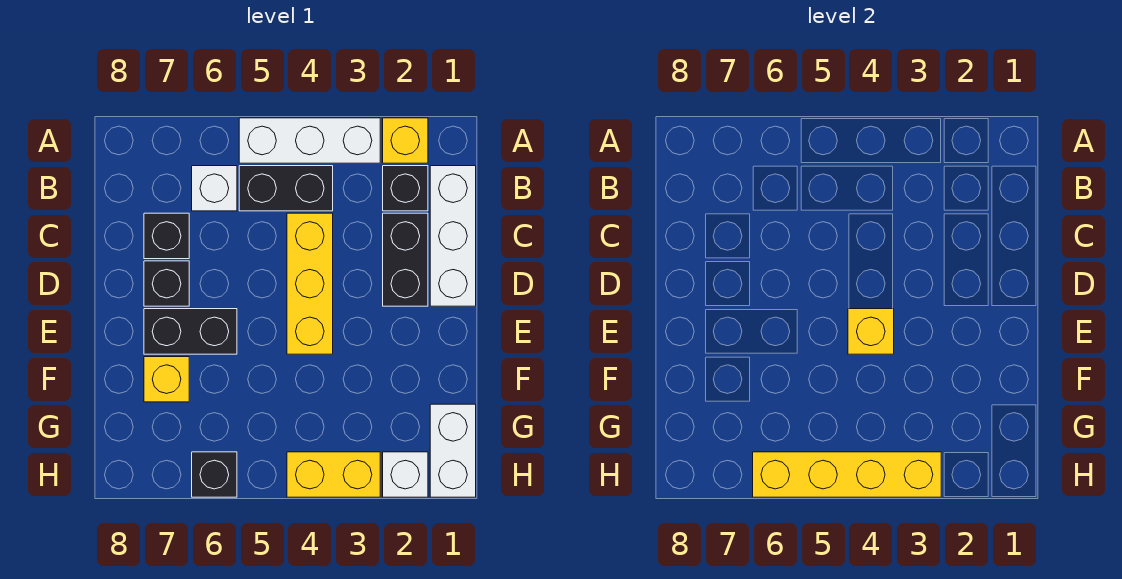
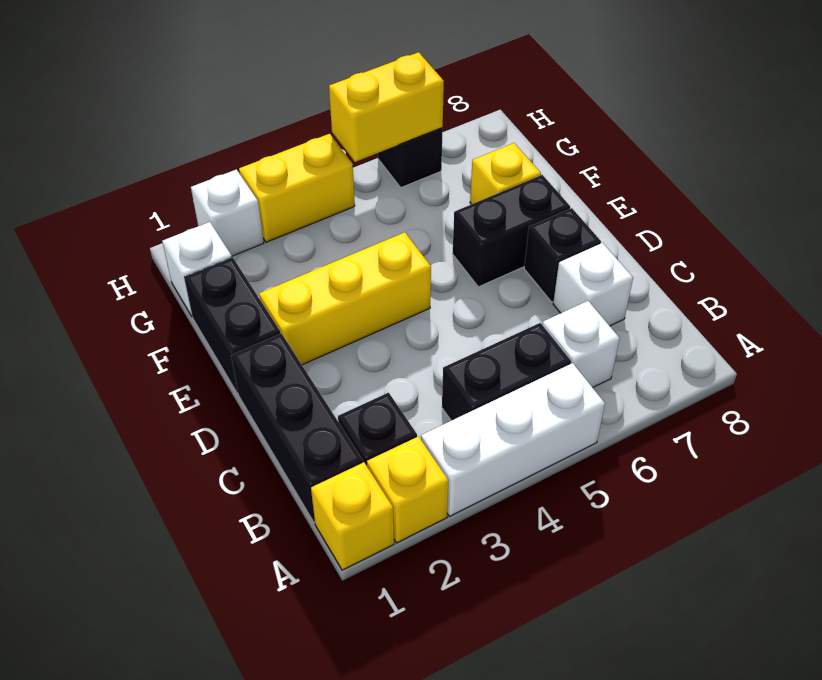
white 1x3 brick [430,166,476,306] -> black 1x3 brick [231,333,363,523]
black 1x2 brick [383,213,428,306] -> black 1x2 brick moved to [184,257,281,393]
yellow 1x3 brick [287,213,333,354] -> yellow 1x3 brick turned to [259,232,431,365]
black 1x1 brick [144,213,189,259] -> white 1x1 brick [553,243,633,326]
yellow 1x1 brick [848,309,894,354] -> yellow 1x1 brick moved to [311,462,394,570]
white 1x2 brick [430,404,476,497] -> white 1x1 brick [162,222,232,316]
yellow 1x4 brick [753,452,941,497] -> yellow 1x2 brick [329,52,444,162]

